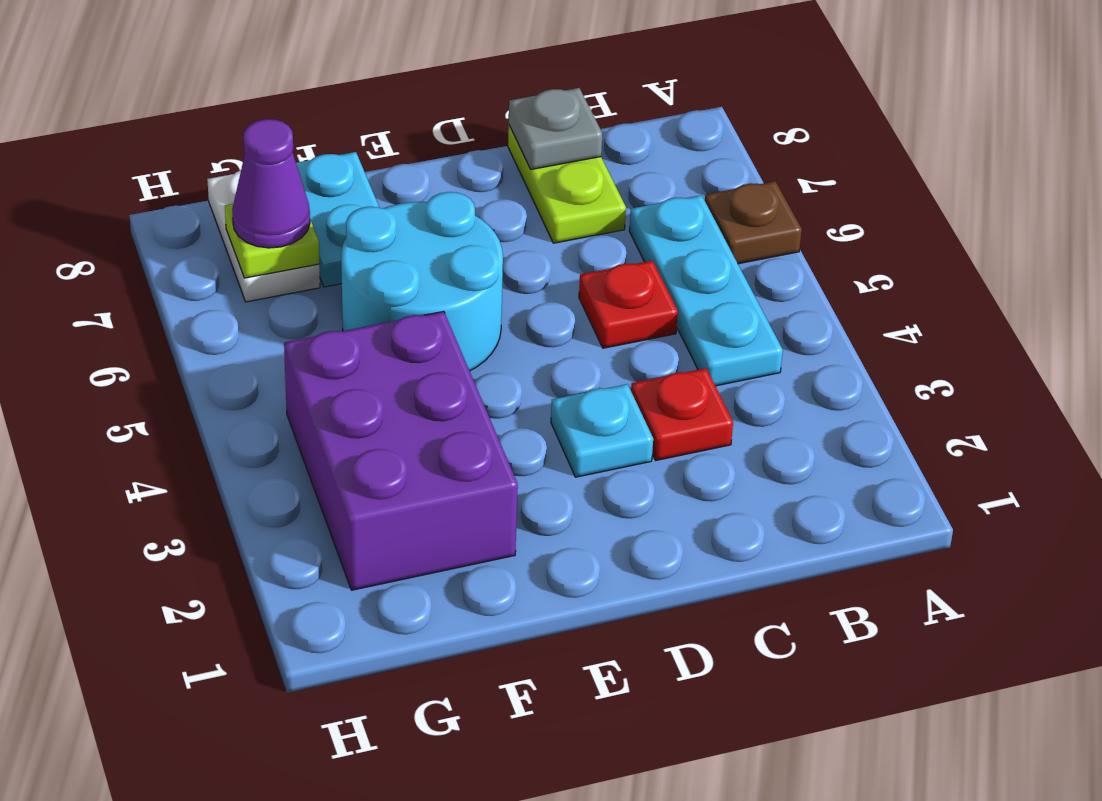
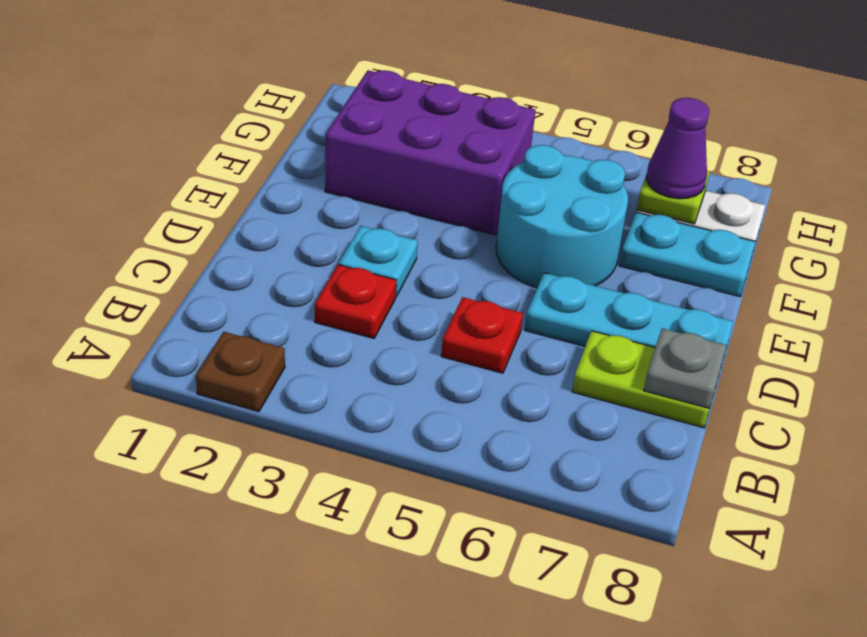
brown 1x1 plate [705,181,802,264] -> brown 1x1 plate moved to [196,332,285,412]
cyan 1x3 plate [629,195,783,386] -> cyan 1x3 plate moved to [525,273,734,370]

